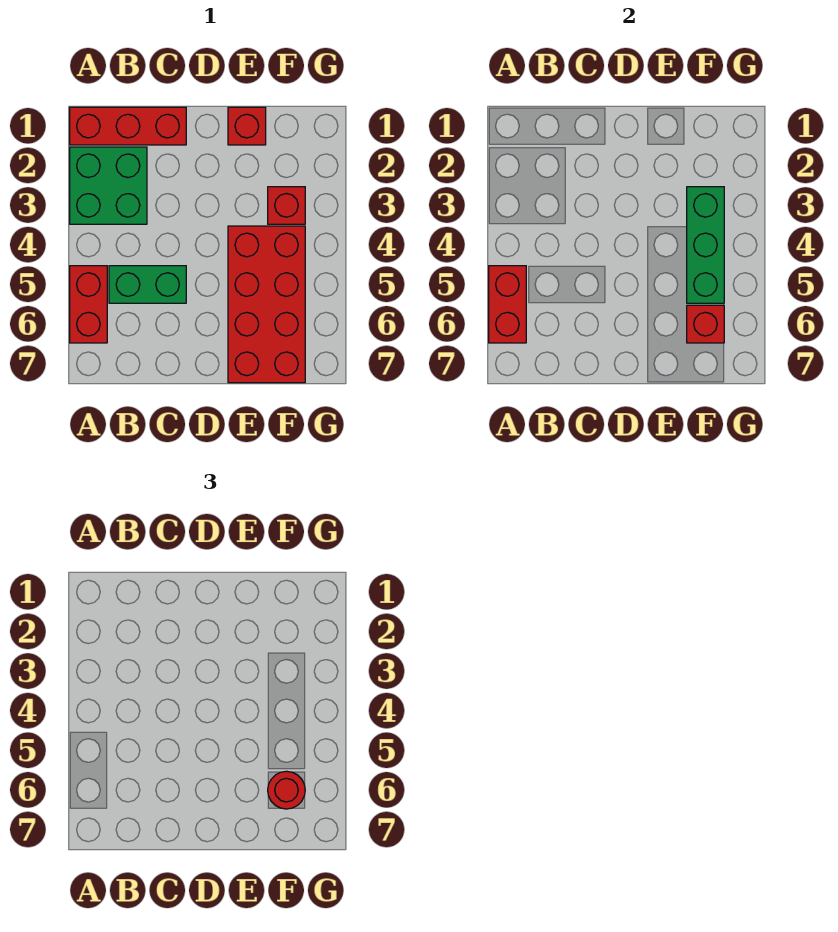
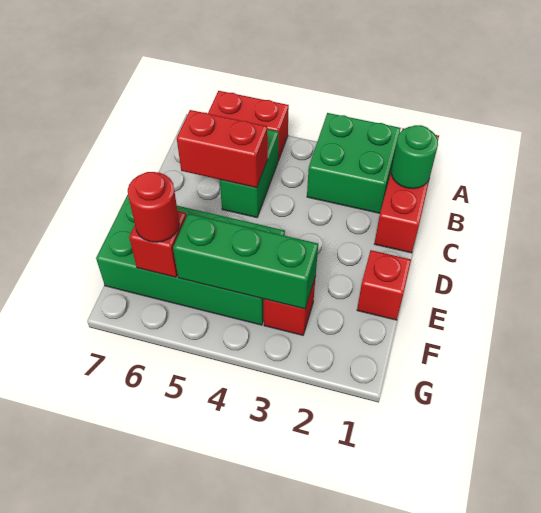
red 1x2 brick [489,266,526,343] -> red 1x2 brick moved to [177,110,268,188]
none -> green 1x1 round brick [391,125,438,189]
red 2x4 brick [228,226,305,383] -> green 2x4 brick [96,195,285,325]

